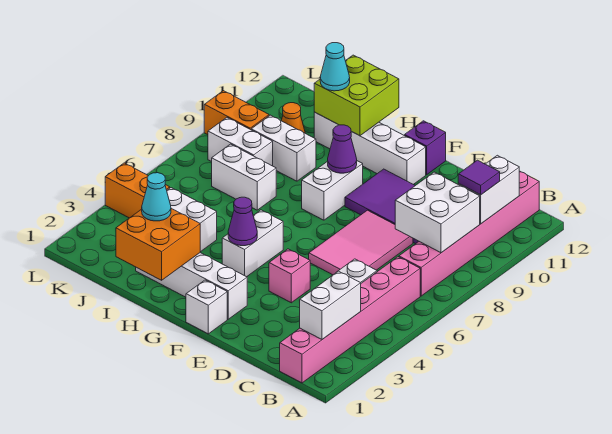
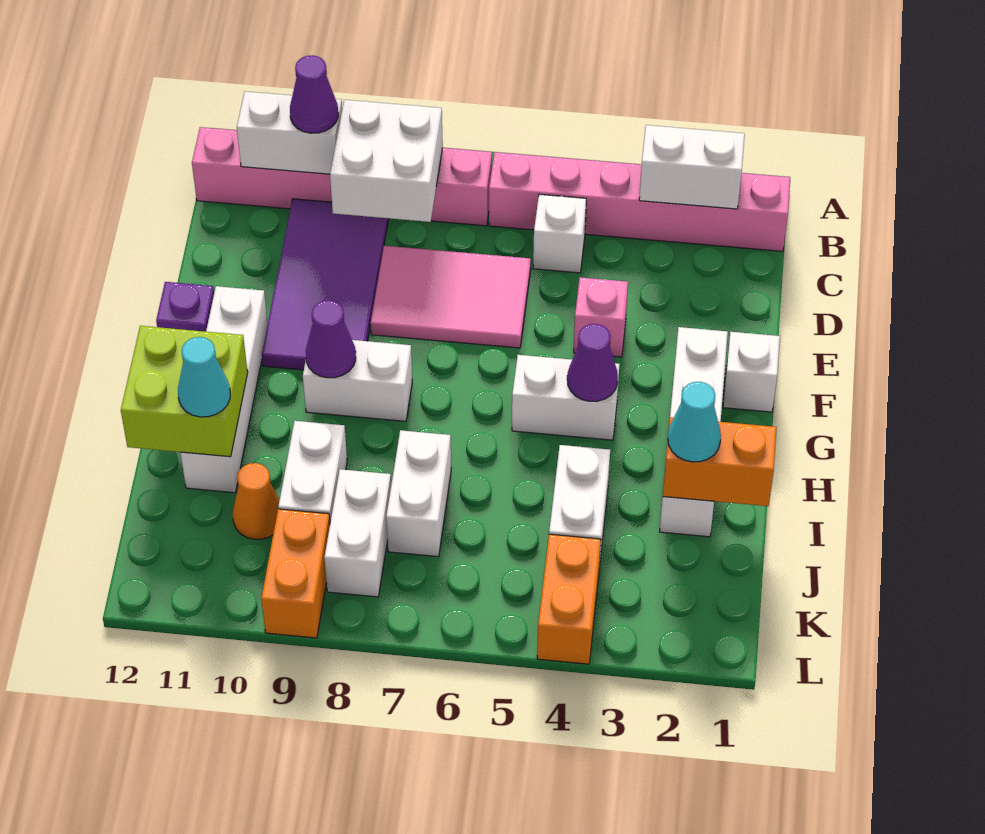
purple 1x1 tile [458,160,500,195] -> purple 1x1 cone [290,55,338,133]
orange 2x2 brick [116,209,200,280] -> orange 1x2 brick [663,417,777,506]

